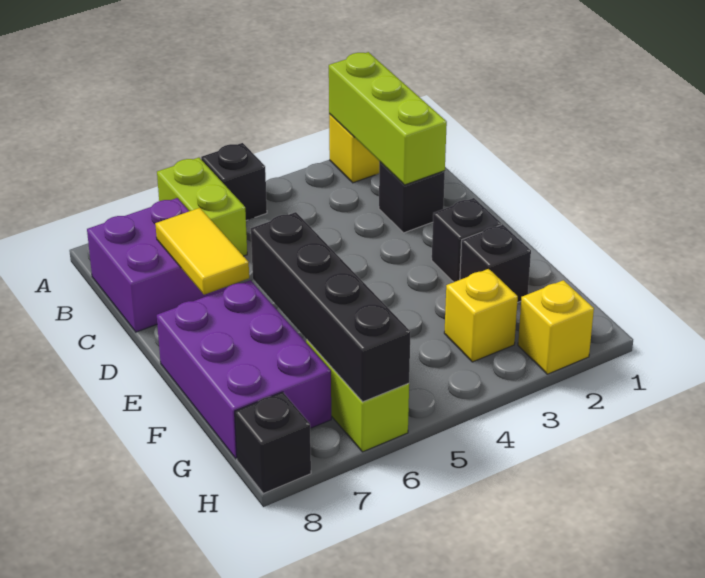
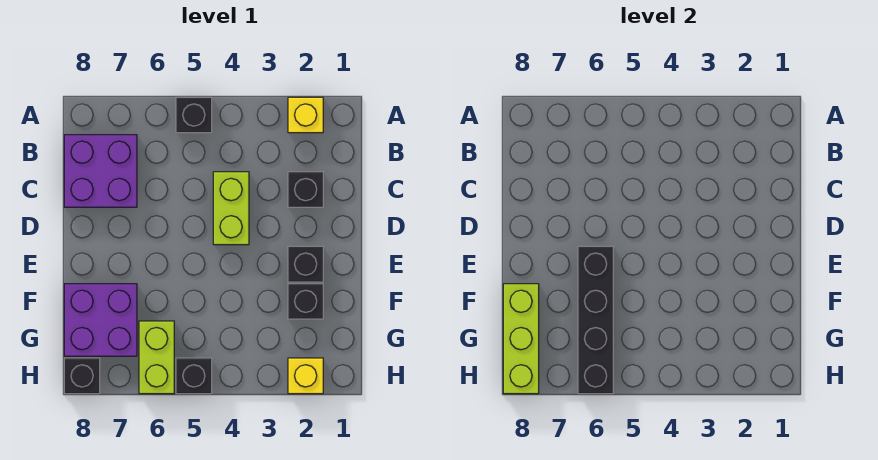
lime 1x3 brick [329,52,447,185] -> lime 1x3 brick moved to [503,284,539,394]
lime 1x2 brick [157,158,247,256] -> lime 1x2 brick moved to [213,172,249,245]
yellow 1x2 tile [155,208,249,295] -> none
purple 2x3 brick [157,280,331,459] -> purple 2x2 brick [64,284,137,356]
yellow 1x1 brick [444,269,518,362] -> none
none -> black 1x1 brick [176,358,212,394]

